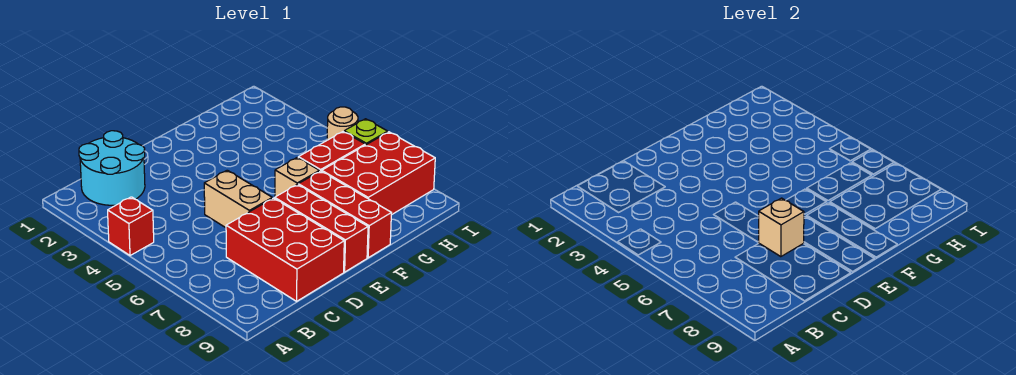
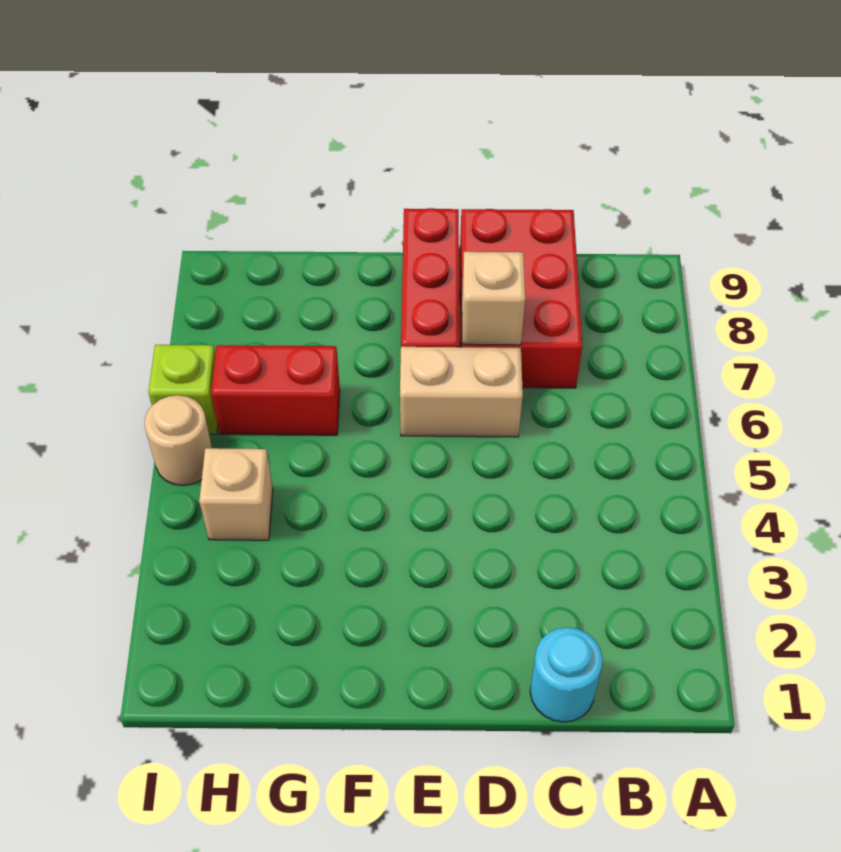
red 1x1 brick [108,197,154,256] -> none
cyan 2x2 round brick [79,131,145,205] -> cyan 1x1 round brick [530,627,603,722]
tan 1x2 brick [204,170,272,228] -> tan 1x2 brick turned to [400,347,523,437]
tan 1x1 brick [275,157,319,197] -> tan 1x1 brick moved to [199,448,273,540]
red 1x3 brick [298,171,391,258] -> none
red 2x3 brick [322,132,435,215] -> none

